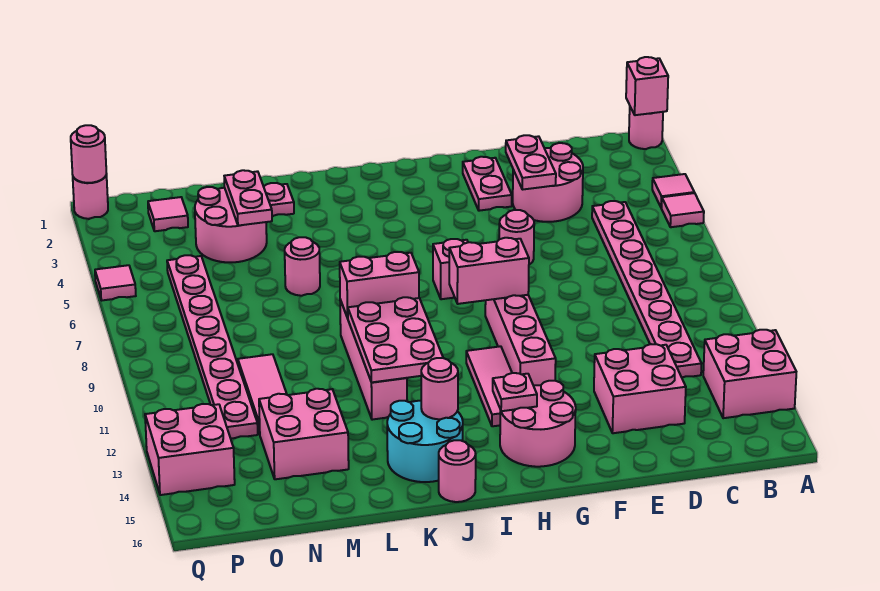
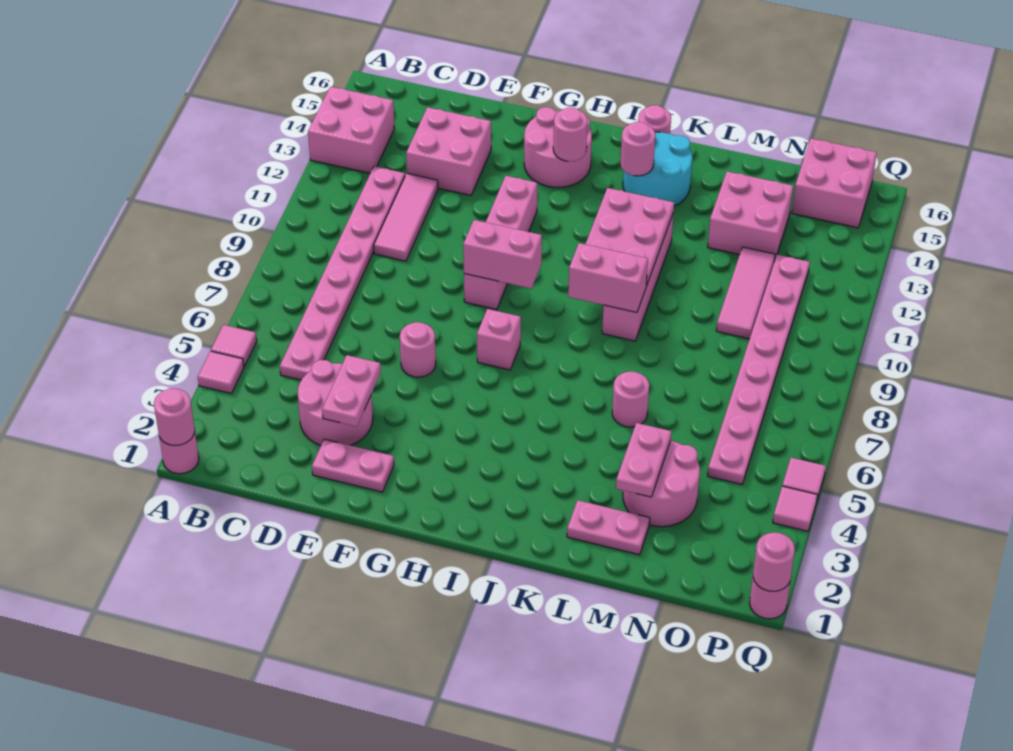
pink 1x1 brick [626,57,668,115] -> pink 1x1 round brick [154,388,195,446]
pink 1x2 plate [463,157,512,211] -> pink 1x2 plate turned to [312,439,394,492]
pink 1x3 tile [466,346,512,426] -> pink 1x3 tile moved to [374,174,438,261]
pink 1x1 plate [493,373,537,411] -> pink 1x1 round brick [553,107,587,161]
pink 1x1 tile [148,197,188,231] -> pink 1x1 tile moved to [773,486,818,531]
pink 2x2 brick [145,404,235,495] -> pink 2x2 brick moved to [792,139,877,228]

